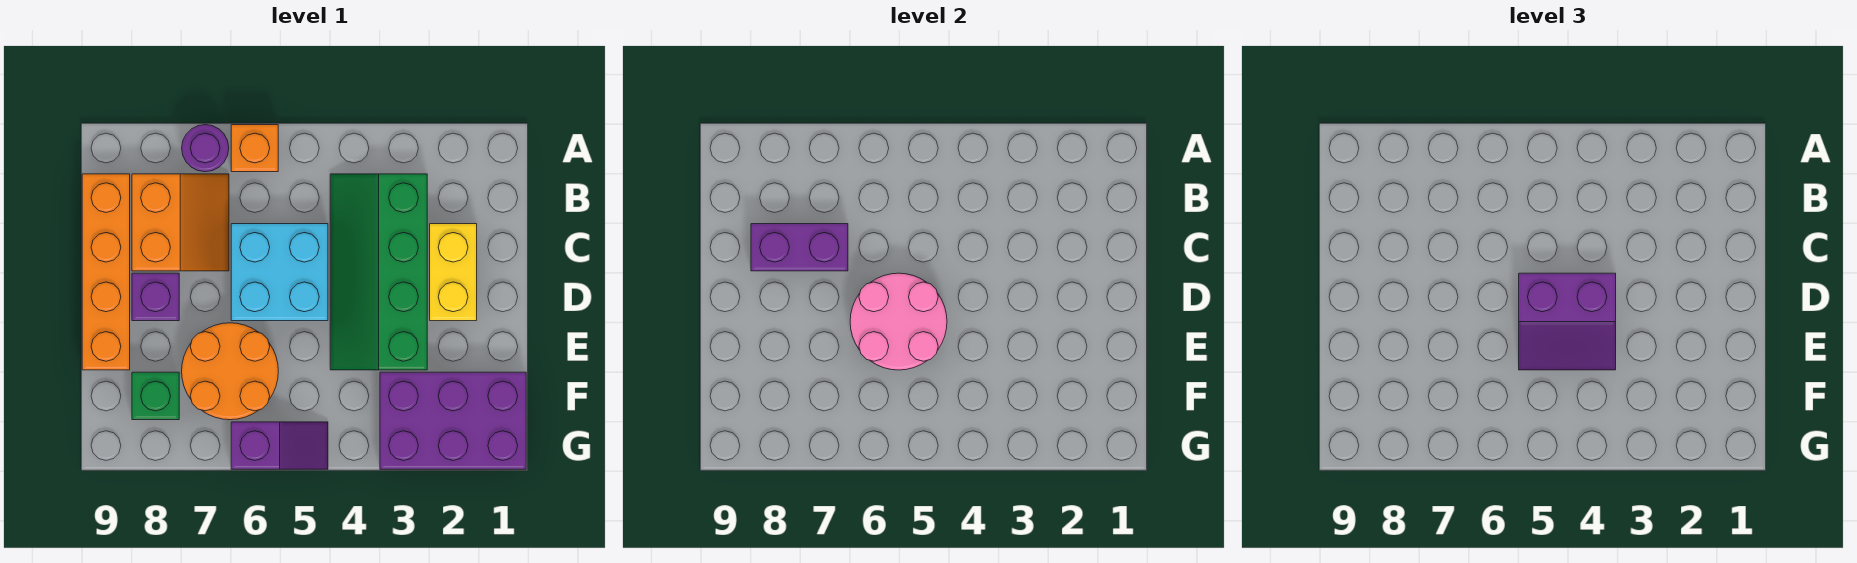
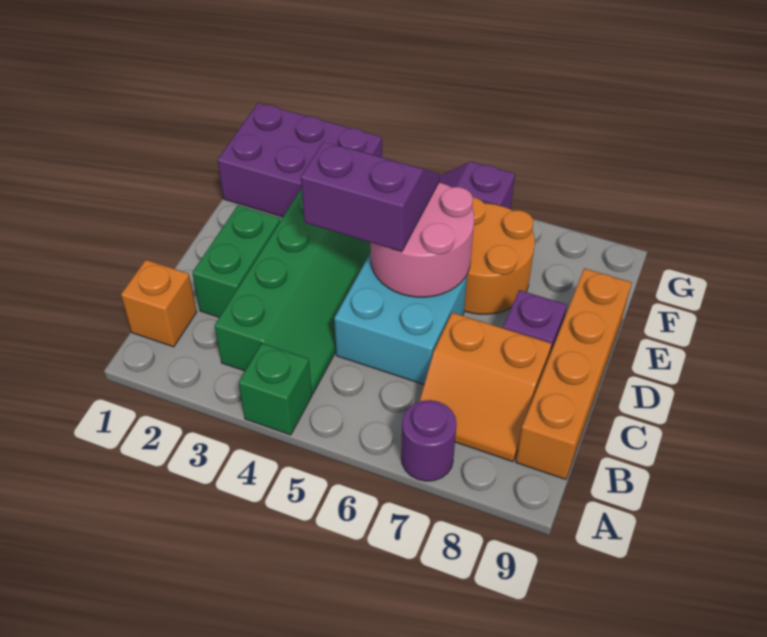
orange 1x1 brick [231,125,278,172] -> orange 1x1 brick moved to [121,260,197,347]
orange 2x2 slope [132,174,229,271] -> orange 2x2 slope turned to [419,313,552,462]
yellow 1x2 brick [430,224,477,321] -> green 1x2 brick [192,205,280,317]
purple 1x2 brick [751,224,848,271] -> none
green 1x1 brick [132,372,179,420] -> green 1x1 brick moved to [239,343,312,435]

